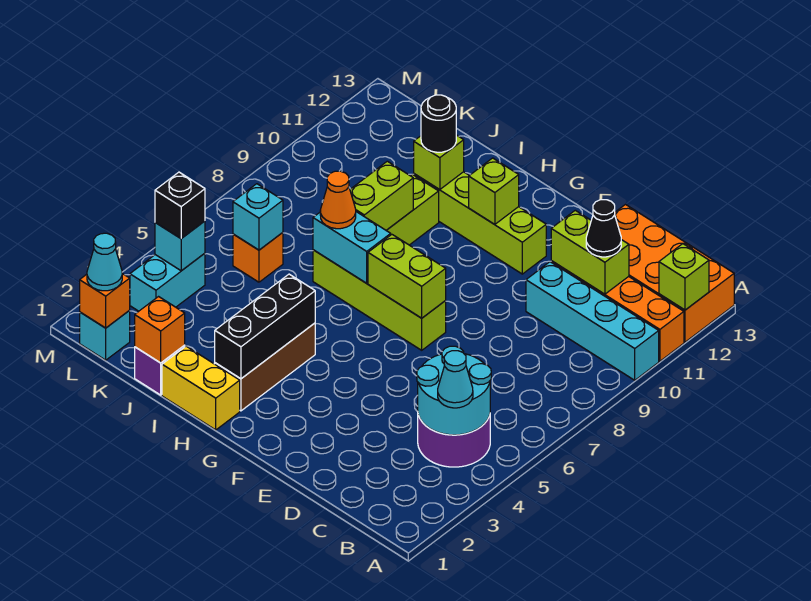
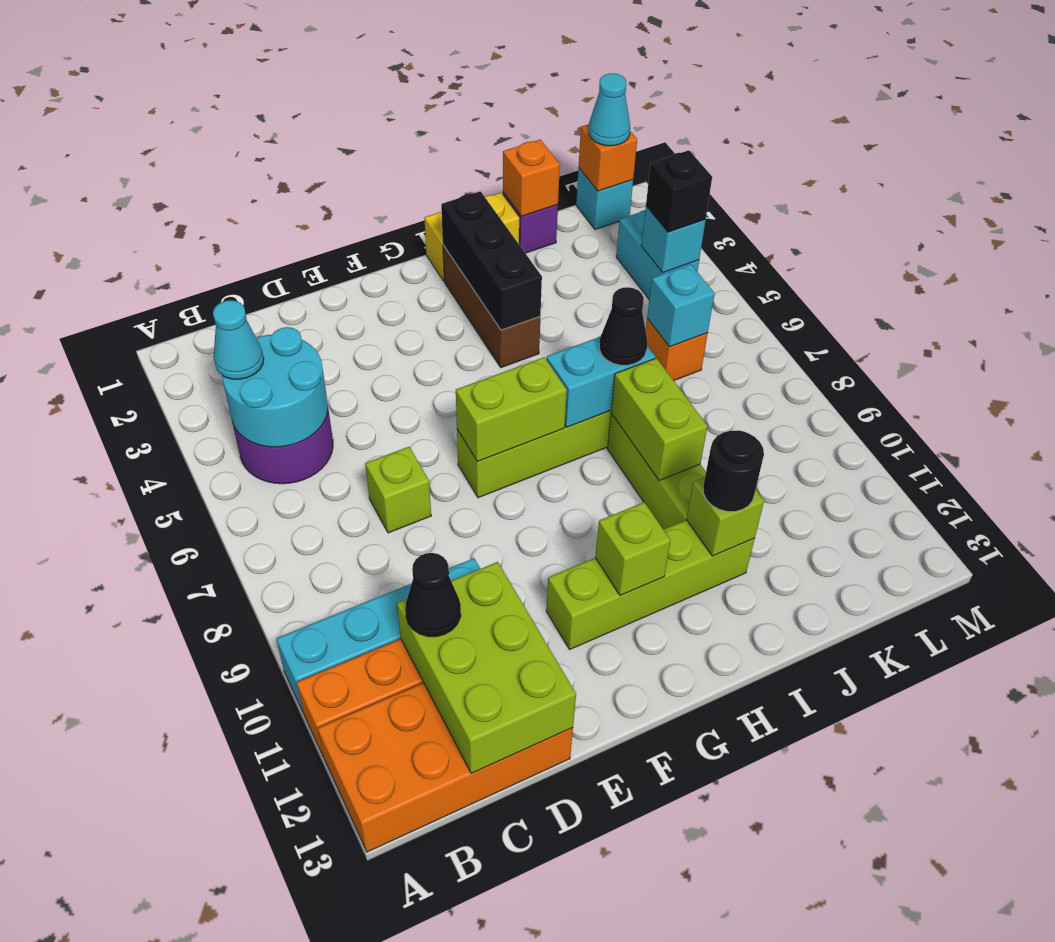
lime 1x1 brick [659,244,709,310] -> lime 1x1 brick moved to [365,447,431,533]
lime 1x2 brick [551,210,629,294] -> lime 2x3 brick [397,562,576,773]
orange 1x1 cone [320,171,356,229] -> black 1x1 cone [599,287,647,365]

